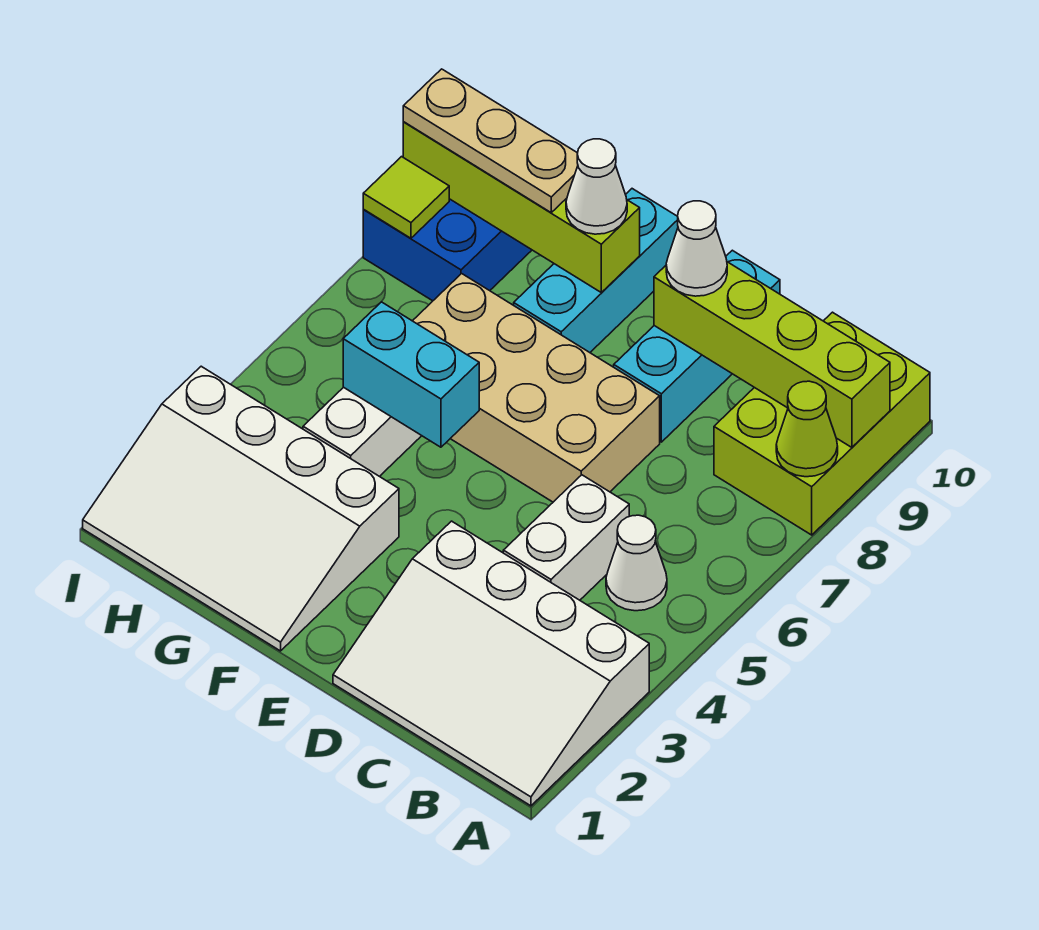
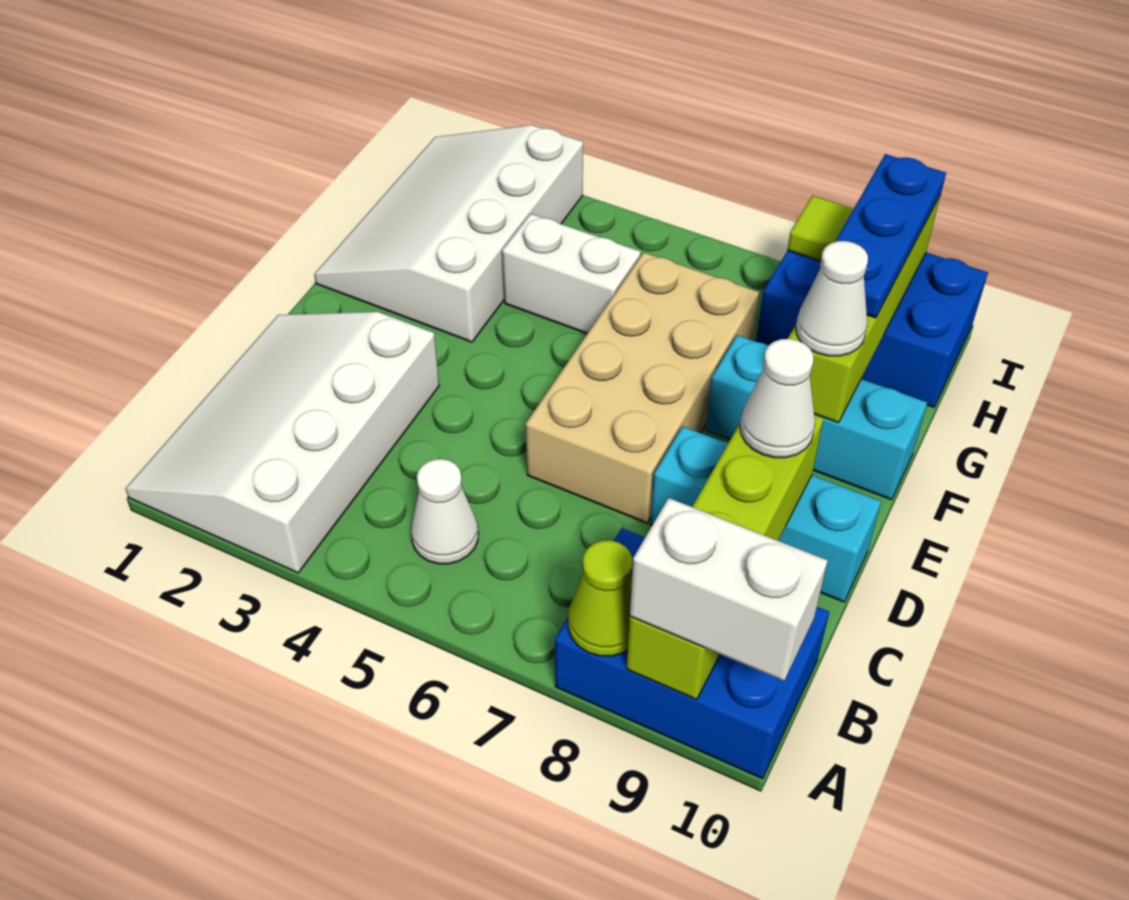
lime 2x3 brick [714,312,930,535] -> blue 2x3 brick [555,528,829,779]
white 1x2 brick [503,475,629,600] -> white 1x2 brick moved to [630,498,828,681]
cyan 1x2 brick [343,302,479,447] -> none
tan 1x3 plate [403,69,578,212] -> blue 1x3 plate [815,154,946,318]

